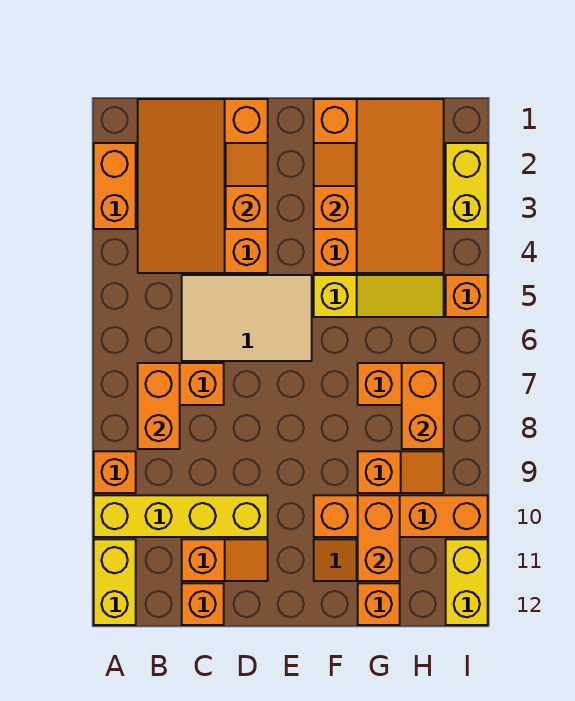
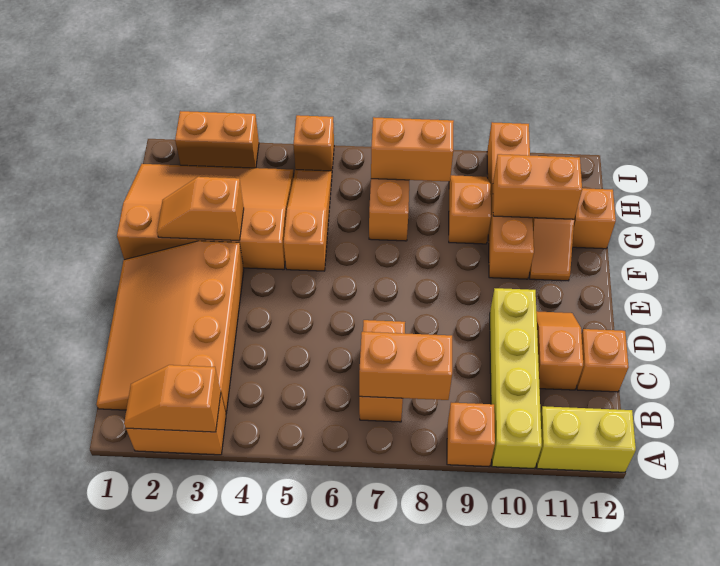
orange 3x4 slope [138,99,268,273] -> orange 3x4 slope turned to [96,241,244,413]
tan 2x3 tile [182,275,312,361] -> none
orange 1x2 slope [226,143,268,229] -> orange 1x2 slope moved to [124,365,221,432]
yellow 1x3 slope [314,275,444,317] -> orange 1x3 slope [284,170,332,271]
yellow 1x2 brick [446,143,488,229] -> orange 1x2 brick [175,111,259,168]
yellow 1x2 brick [446,539,488,625] -> none

